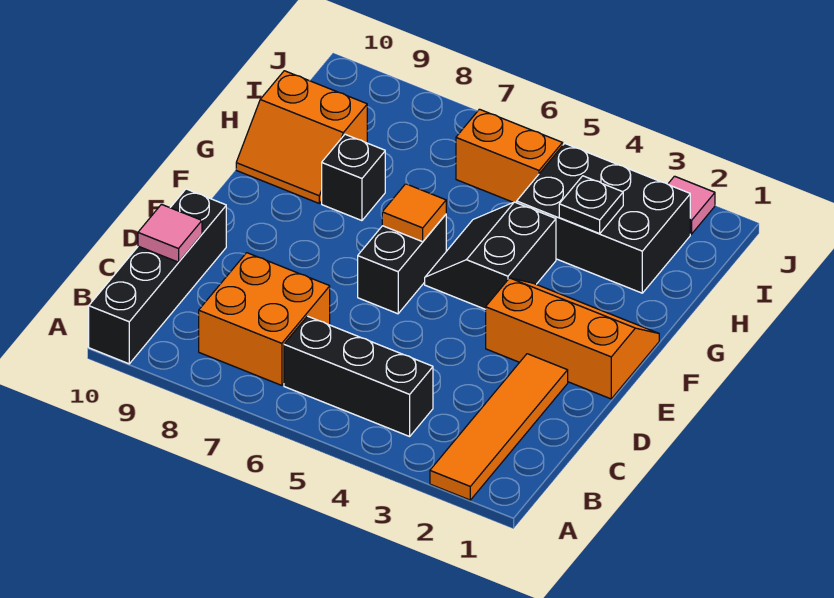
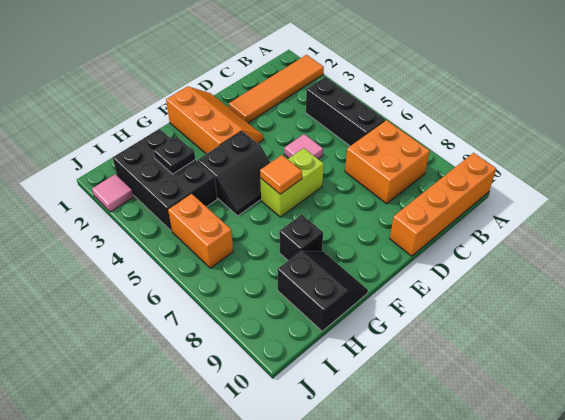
black 1x4 brick [89,189,226,364] -> orange 1x4 brick [390,153,496,256]
pink 1x1 tile [138,204,202,262] -> pink 1x1 tile moved to [284,134,323,159]
orange 2x3 slope [486,278,659,399] -> orange 2x3 slope turned to [166,86,264,154]
black 1x2 brick [358,215,446,314] -> lime 1x2 brick [260,148,324,217]
orange 2x2 slope [236,71,367,203] -> black 2x2 slope [278,251,368,331]

